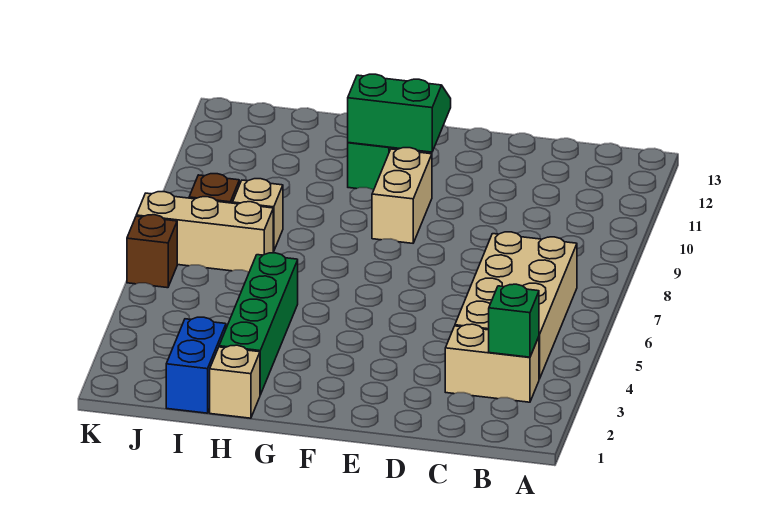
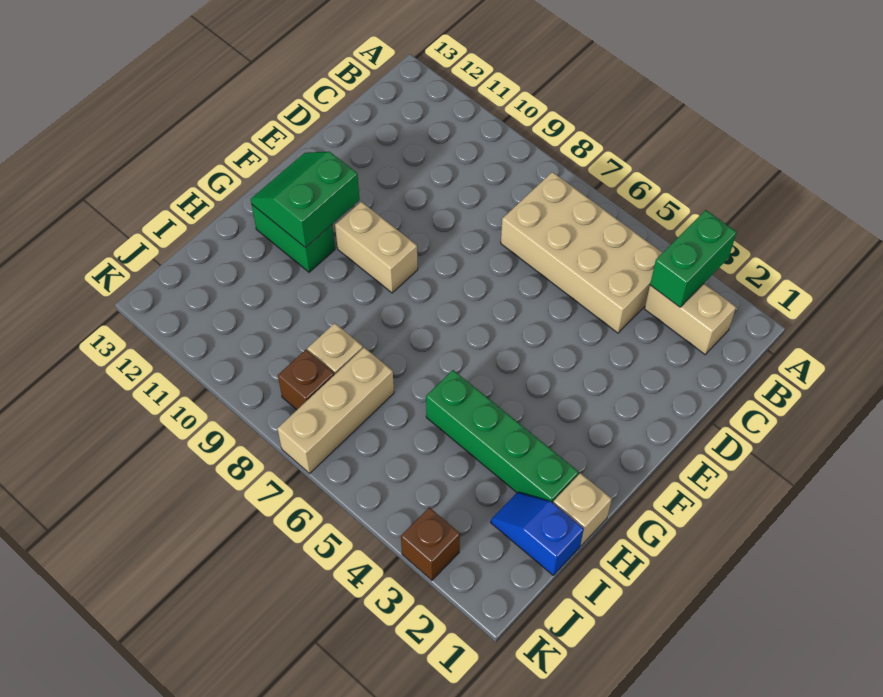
tan 1x2 brick [445,324,539,402] -> tan 1x2 brick turned to [645,284,736,355]
green 1x1 brick [489,284,539,357] -> green 1x2 brick [650,210,736,307]
blue 1x2 brick [166,317,226,413] -> blue 1x2 slope [491,492,584,575]
brown 1x1 brick [127,215,177,288] -> brown 1x1 brick moved to [401,507,460,580]

